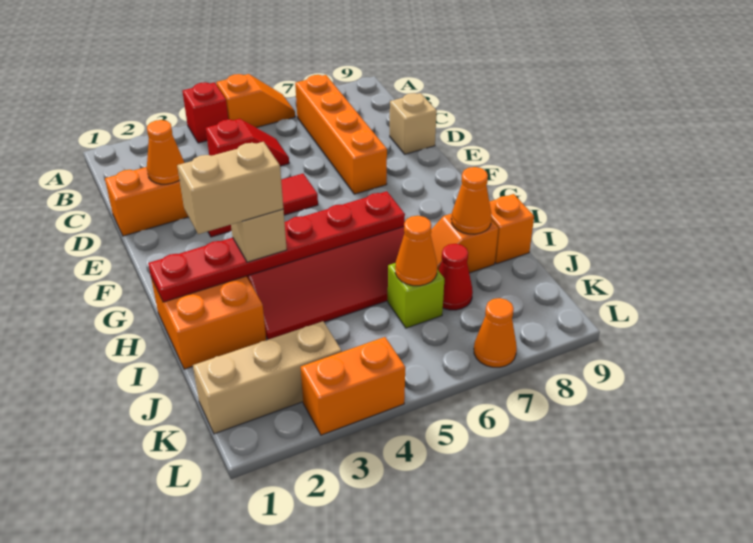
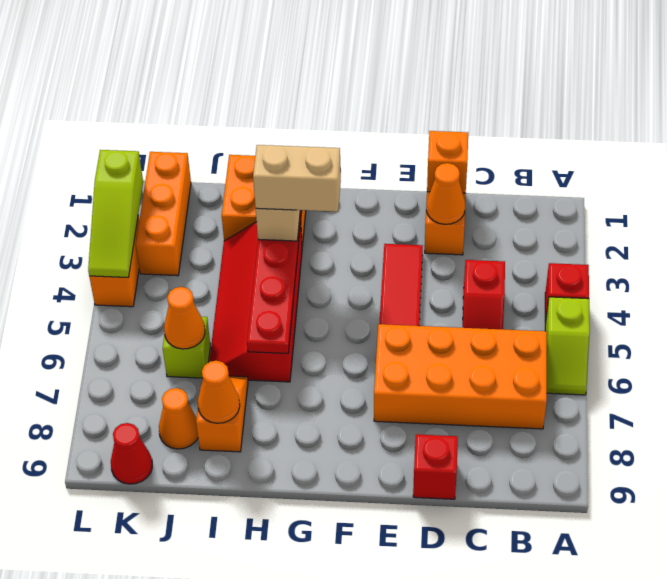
orange 1x2 slope [216,74,295,128] -> lime 1x2 slope [545,297,590,395]
orange 1x4 brick [295,75,387,194] -> orange 2x4 brick [374,324,547,429]
tan 1x1 brick [390,93,437,154] -> red 1x1 brick [413,434,458,499]
tan 1x2 brick [177,142,283,234] -> tan 1x2 brick turned to [253,145,341,212]
orange 1x1 brick [489,194,534,264] -> orange 1x1 brick moved to [427,131,468,193]
red 1x1 cone [439,244,473,310] -> red 1x1 cone moved to [111,423,152,484]
tan 1x3 brick [193,321,342,434] -> orange 1x3 brick [136,152,191,276]
none -> lime 1x3 slope [88,150,143,278]
orange 1x1 cone [474,298,517,367] -> orange 1x1 cone moved to [159,388,198,449]

